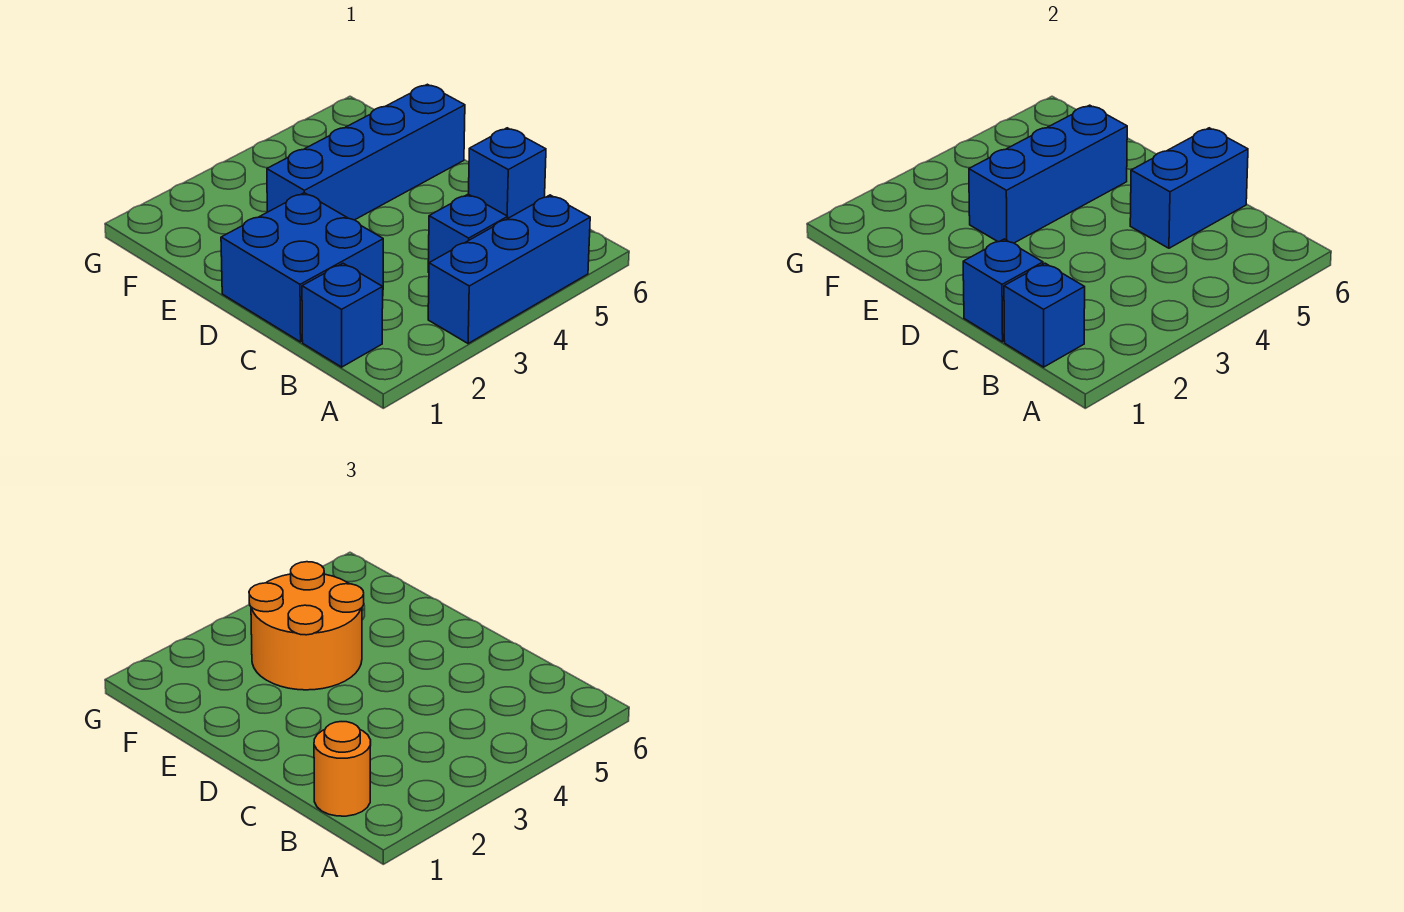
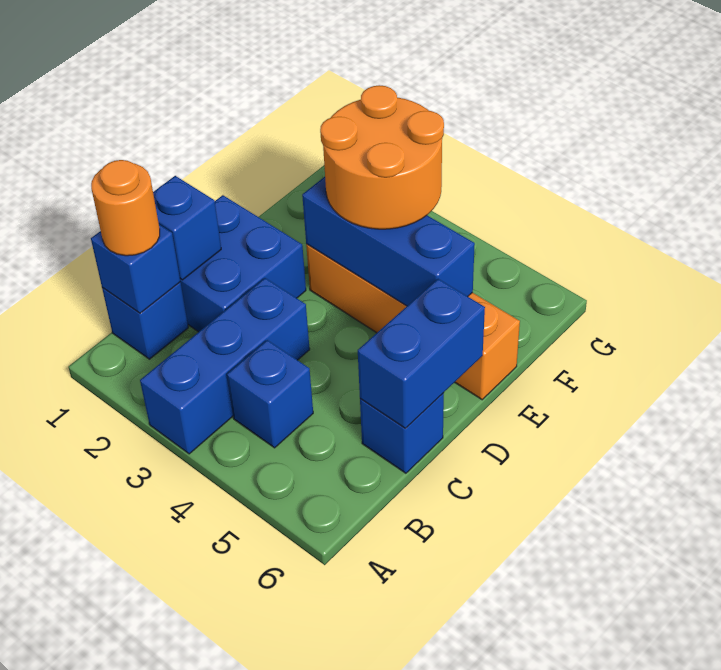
blue 1x3 brick [428,195,590,344] -> blue 1x3 brick turned to [140,278,310,454]
blue 1x2 brick [1130,128,1248,248] -> blue 1x2 brick turned to [358,279,485,428]
blue 1x4 brick [267,84,465,220] -> orange 1x4 brick [306,244,520,400]

